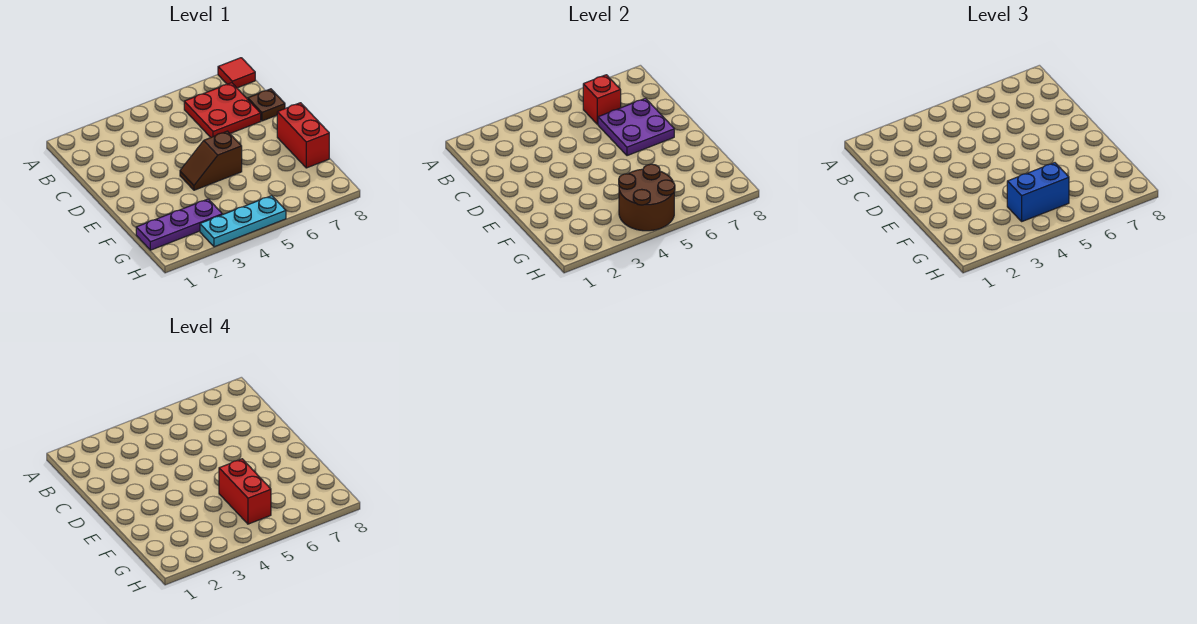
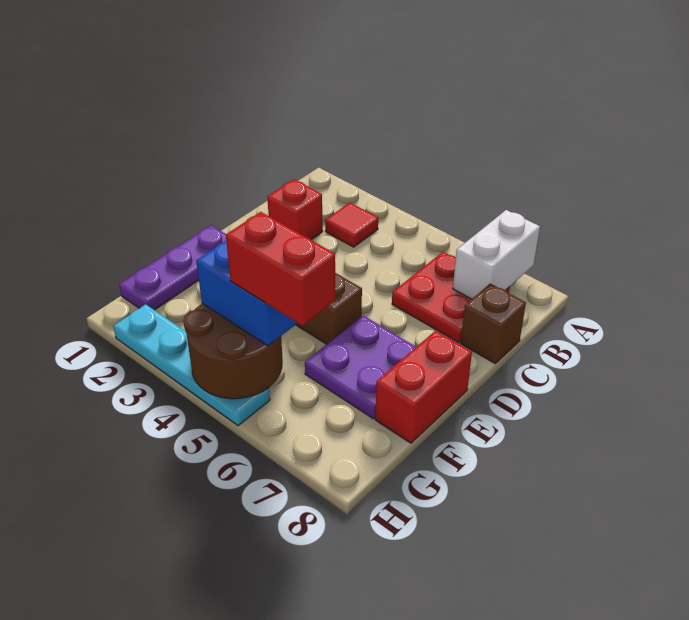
none -> white 1x2 brick [453,210,540,299]
red 1x1 tile [218,58,255,88] -> red 1x1 tile moved to [325,203,378,247]
red 1x1 brick [583,75,621,124] -> red 1x1 brick moved to [267,179,323,240]
purple 2x2 plate [598,98,674,156] -> purple 2x2 plate moved to [305,316,416,419]
brown 1x1 plate [248,89,285,121] -> brown 1x1 brick [461,284,526,363]
red 1x2 brick [219,459,271,524] -> red 1x2 brick turned to [226,212,335,326]
purple 1x3 plate [136,199,222,250] -> purple 1x3 plate turned to [119,225,226,310]
cyan 1x3 plate [200,196,286,247] -> cyan 1x4 plate [113,304,270,426]

